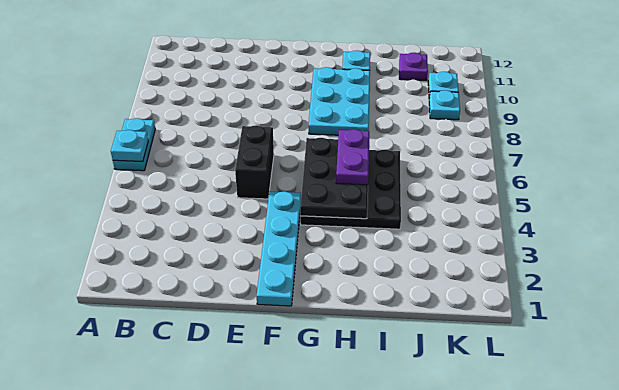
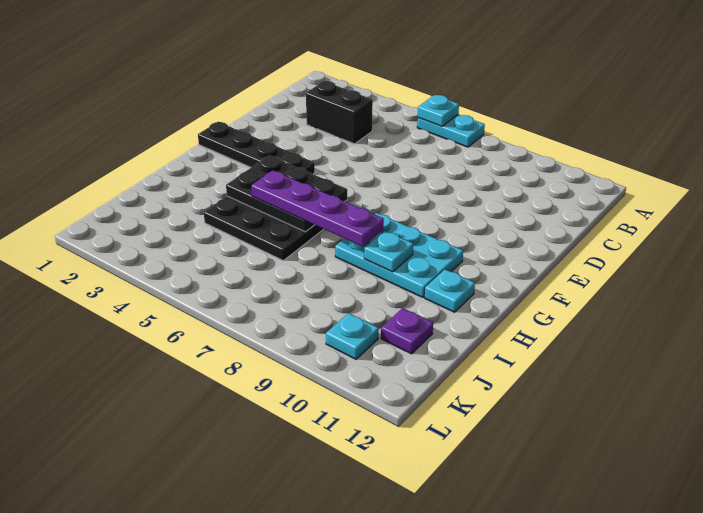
black 1x2 brick [235,125,274,199] -> black 1x2 brick moved to [306,81,373,144]
cyan 1x4 plate [257,191,301,306] -> black 1x4 plate [198,122,315,174]
purple 1x2 plate [336,129,369,185] -> purple 1x4 plate [251,170,384,246]
cyan 1x1 plate [429,90,460,120] -> cyan 1x1 plate moved to [364,231,413,272]

